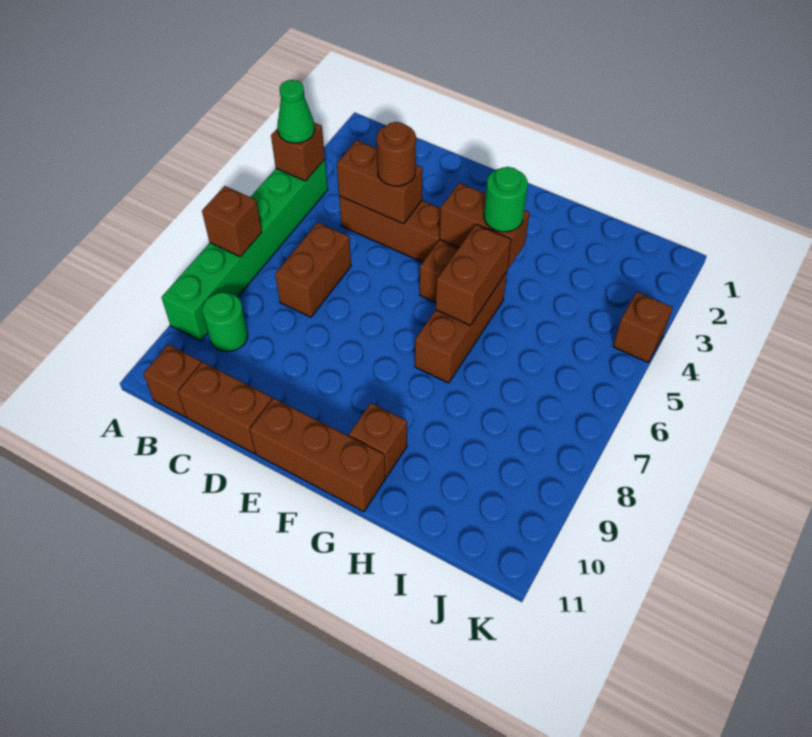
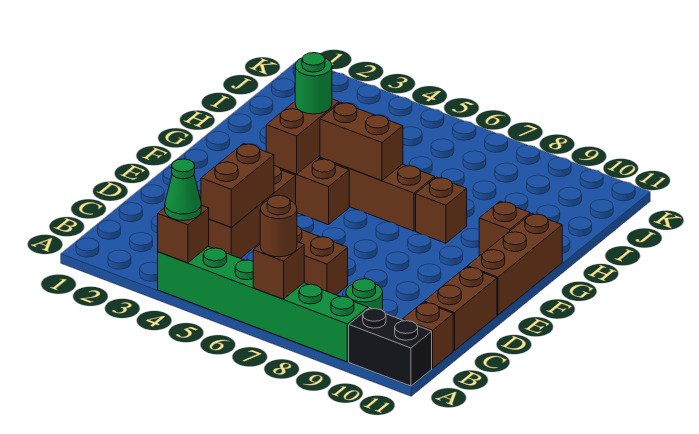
none -> black 1x2 brick [349,308,432,386]
brown 1x1 round brick [377,122,416,186] -> brown 1x1 round brick moved to [260,195,297,257]
brown 1x1 brick [613,292,673,362] -> brown 1x1 brick moved to [416,177,467,243]

